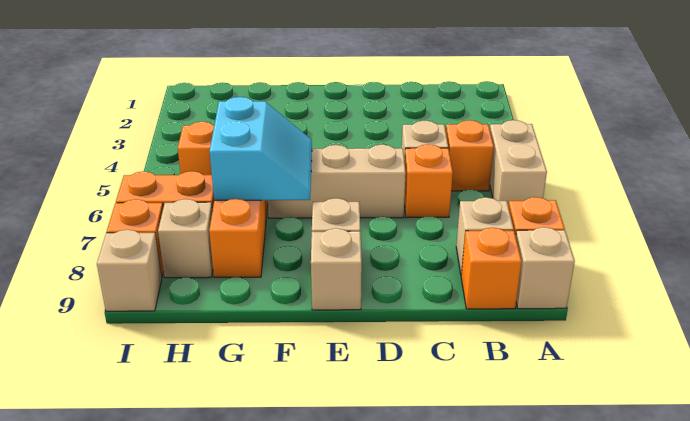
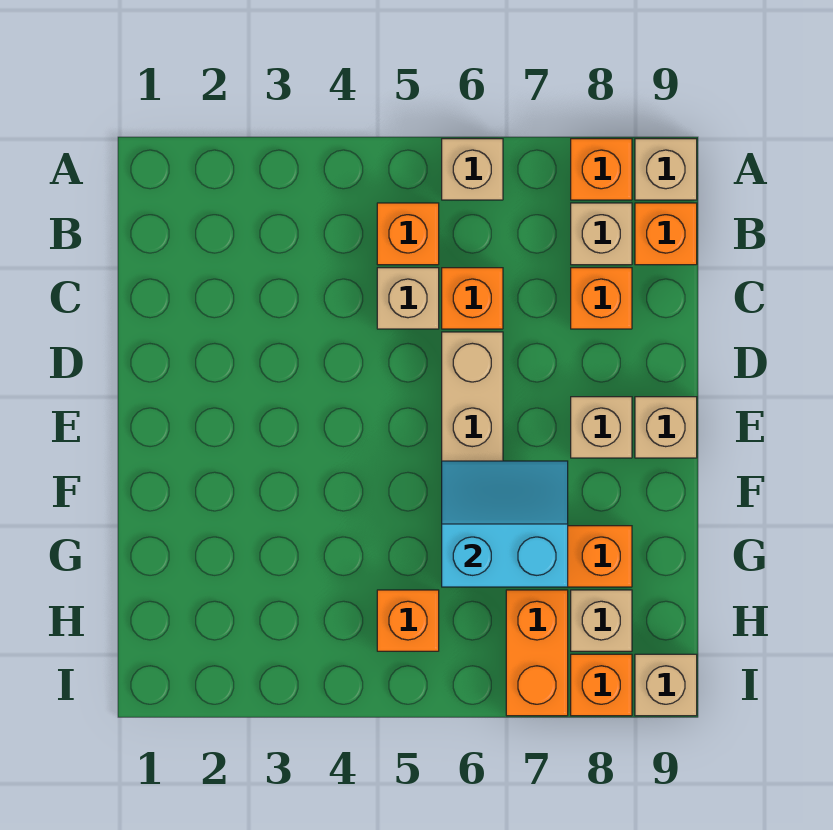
tan 1x2 brick [490,120,547,206] -> tan 1x1 brick [442,139,503,200]
none -> orange 1x1 brick [571,268,632,329]

